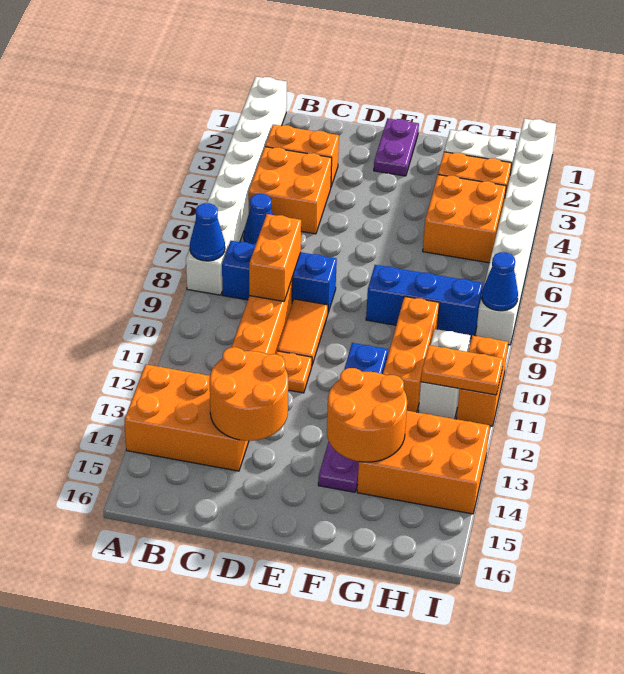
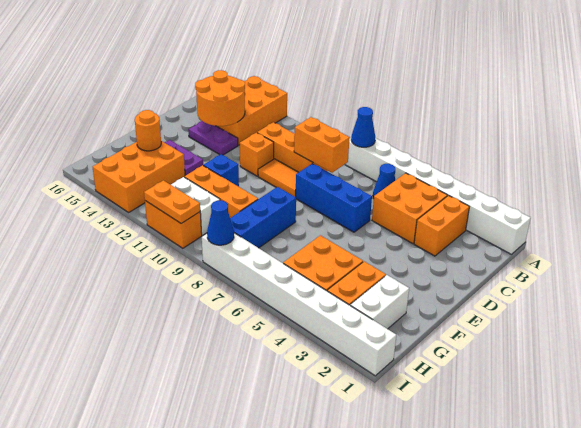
blue 1x3 brick [222,241,337,312] -> blue 1x3 brick turned to [296,163,372,232]
orange 1x1 plate [276,351,312,393] -> orange 1x1 brick [240,133,274,176]
purple 1x2 plate [374,118,419,176] -> purple 1x2 plate moved to [188,121,238,155]
orange 2x2 round brick [327,368,407,462] -> orange 1x1 round brick [135,110,161,151]
orange 1x2 plate [421,345,503,395] -> orange 1x2 plate turned to [144,180,200,223]

